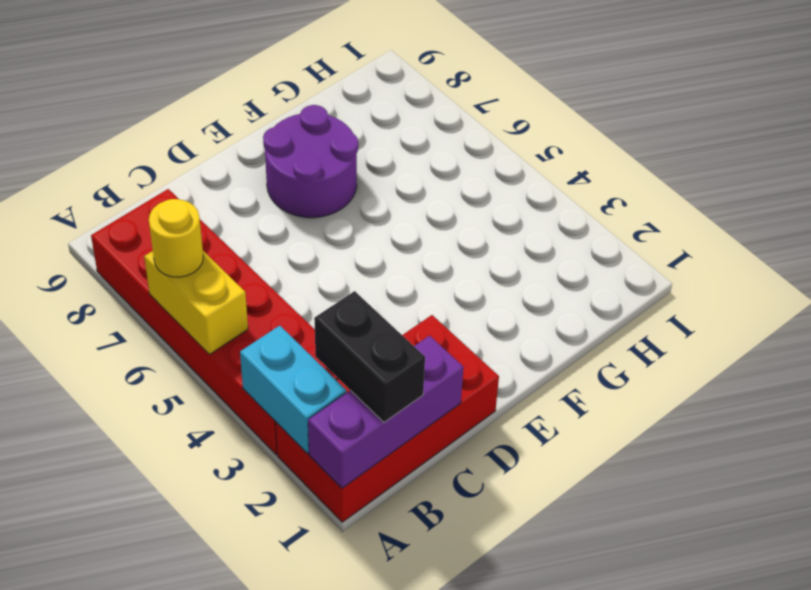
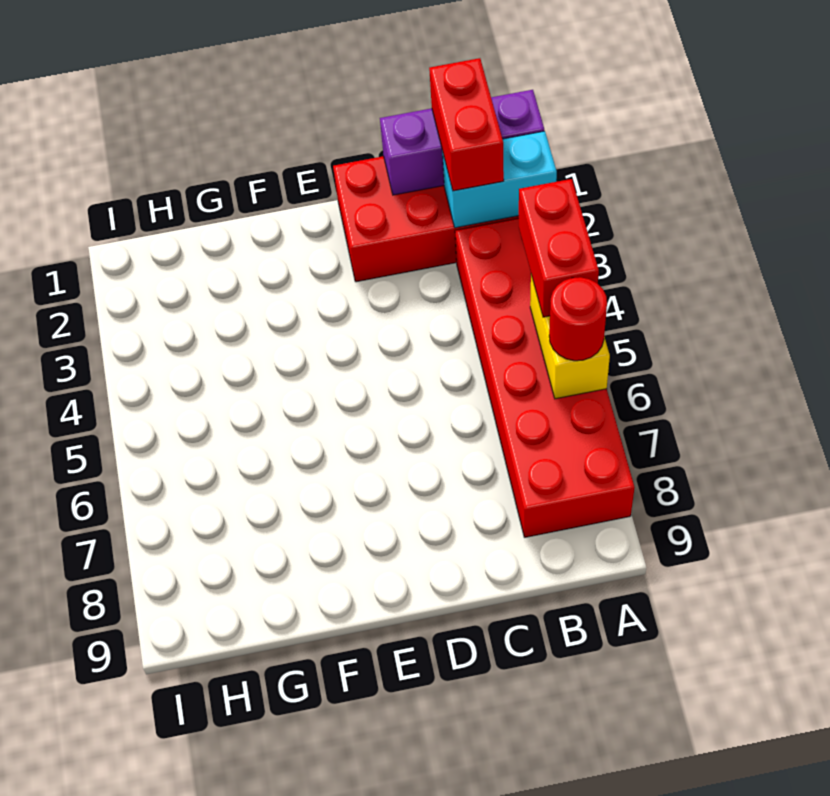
cyan 1x2 brick [240,326,346,454] -> cyan 1x2 brick turned to [442,131,557,228]
none -> red 1x2 brick [519,179,599,317]
yellow 1x1 round brick [149,199,203,277] -> red 1x1 round brick [549,277,607,361]
black 1x2 brick [314,291,425,422] -> red 1x2 brick [429,58,504,191]
purple 2x2 round brick [263,105,358,218] -> none

